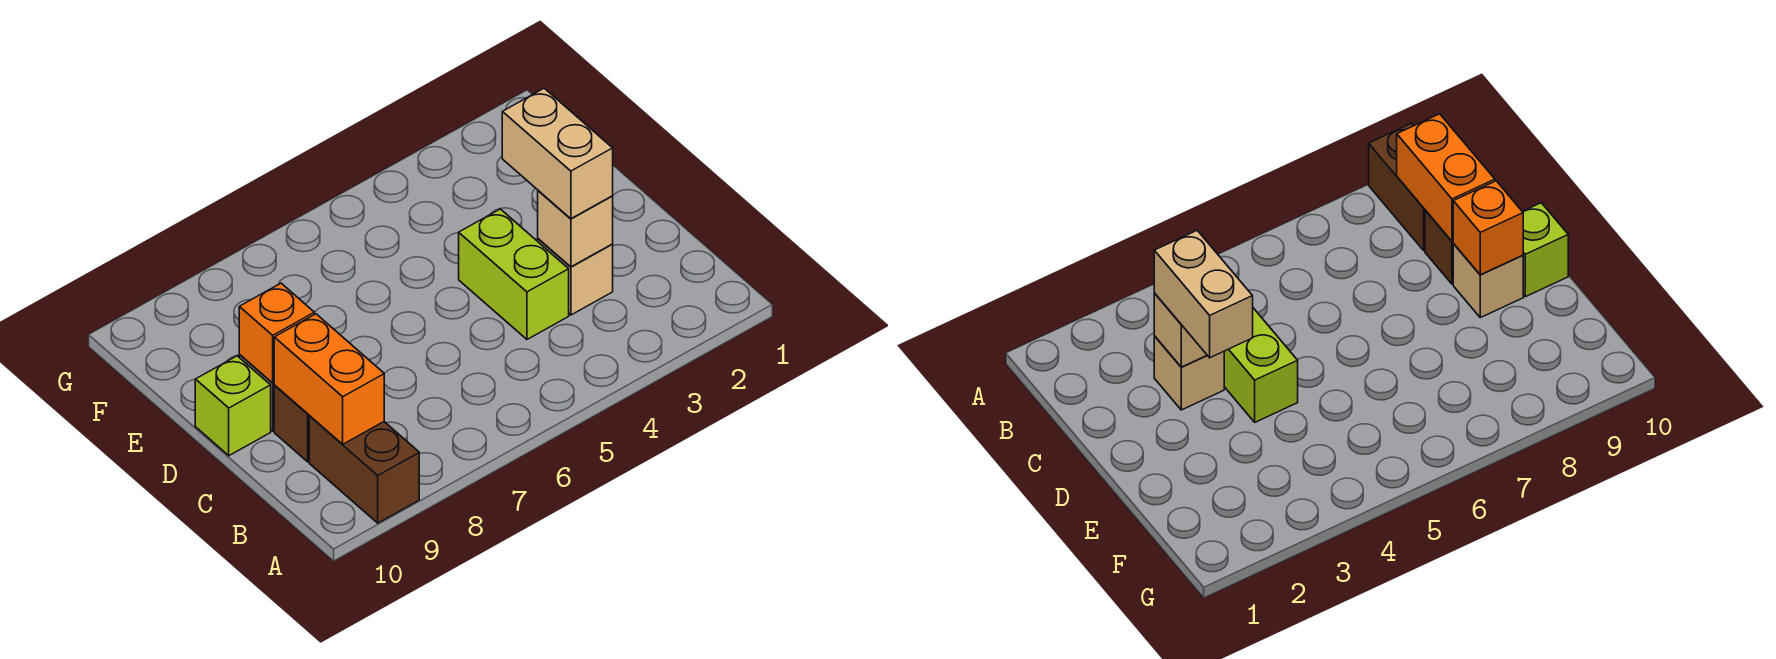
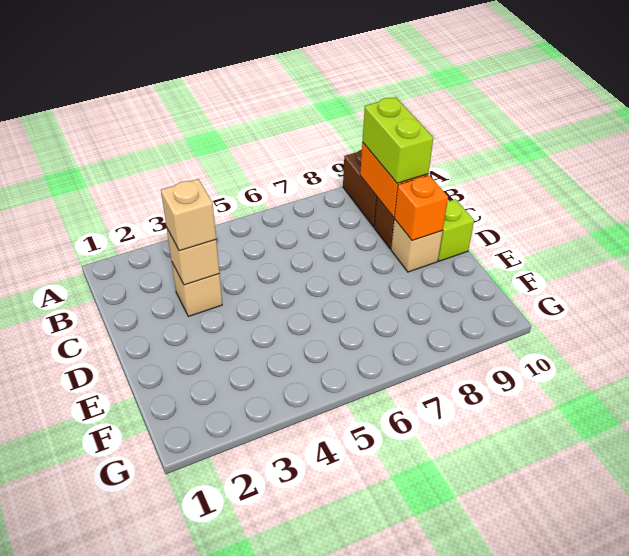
tan 1x2 brick [502,88,613,219] -> tan 1x1 brick [161,179,216,251]
lime 1x2 brick [459,209,569,339] -> lime 1x2 brick moved to [362,97,433,183]

